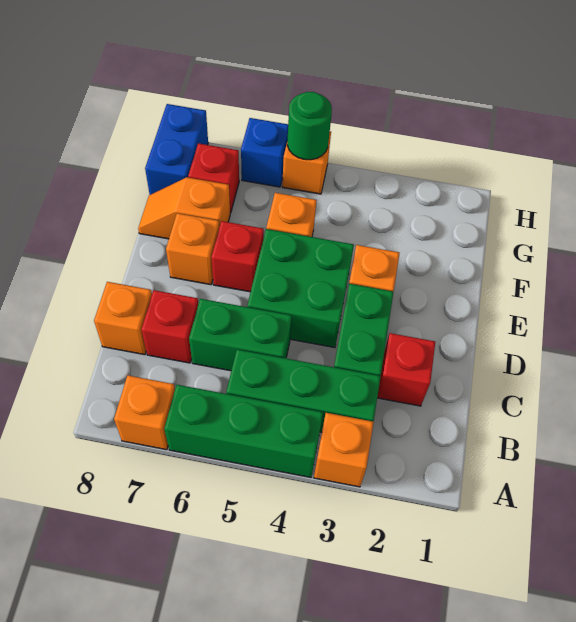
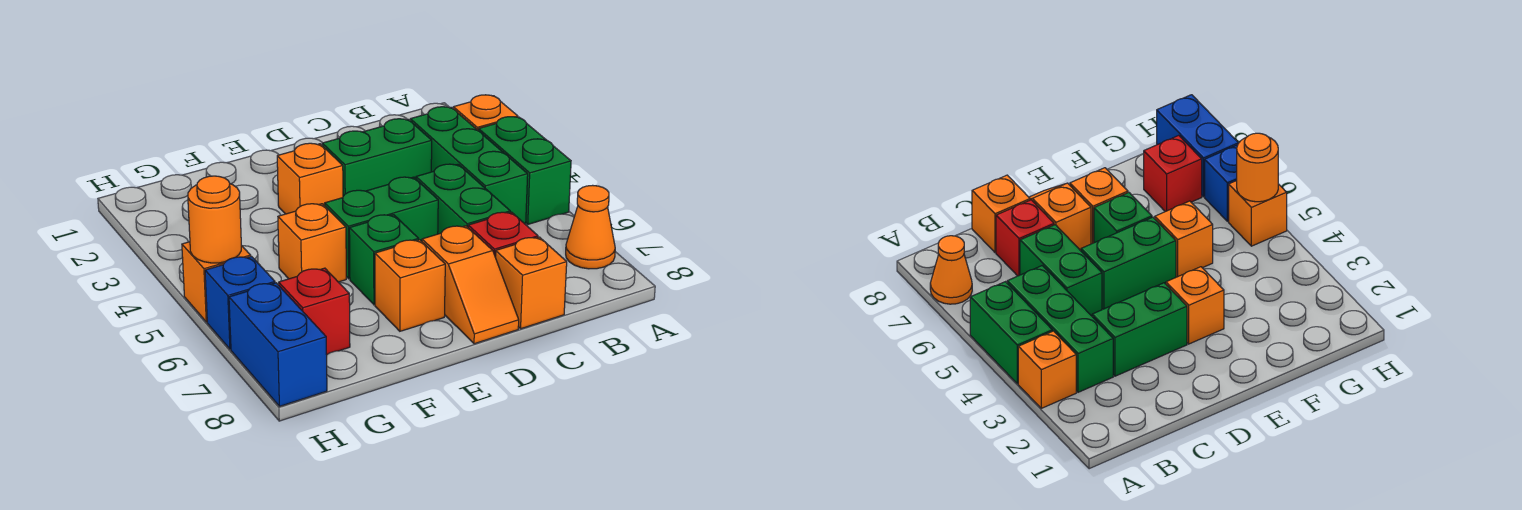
green 1x3 brick [164,385,323,477] -> green 1x2 brick [478,117,571,224]
orange 1x1 brick [114,375,175,450] -> orange 1x1 cone [566,185,615,269]
red 1x1 brick [377,333,435,406] -> none
green 2x2 brick [247,229,354,348] -> green 1x2 brick [325,177,438,279]
red 1x1 brick [211,221,264,292] -> green 1x1 brick [349,215,419,305]
orange 1x2 slope [138,177,230,239] -> orange 1x2 slope moved to [422,226,519,344]
blue 1x2 brick [145,104,208,195] -> blue 1x2 brick turned to [229,283,327,406]
green 1x1 round brick [287,92,332,160] -> orange 1x1 round brick [188,176,241,263]

